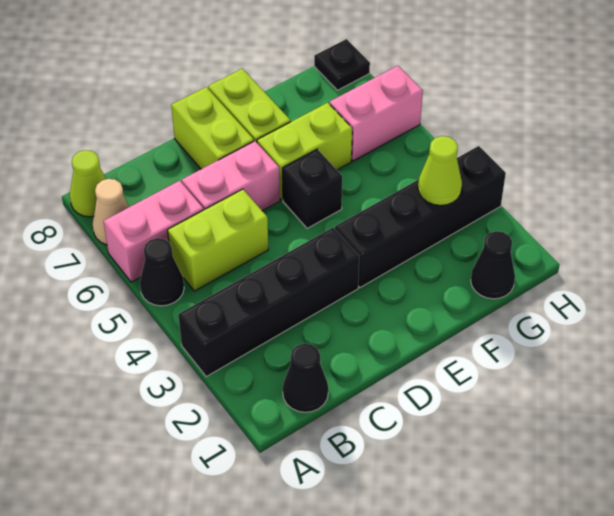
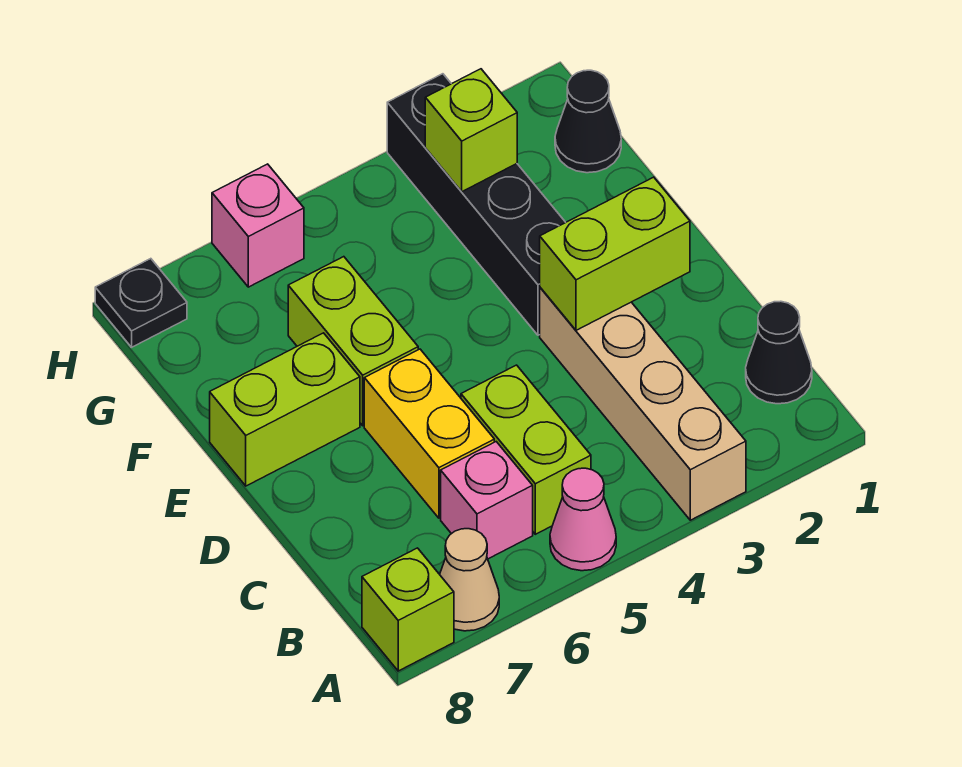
black 1x4 brick [178,227,360,377] -> tan 1x4 brick [540,288,746,520]
black 1x1 cone [140,238,184,306] -> pink 1x1 cone [550,468,616,571]
pink 1x2 brick [104,181,203,282] -> pink 1x1 brick [441,442,533,559]
lime 1x1 cone [70,150,106,217] -> lime 1x1 brick [362,548,454,671]
pink 1x2 brick [182,141,280,211] -> yellow 1x2 brick [364,349,494,518]
lime 1x2 brick [171,87,254,169] -> lime 1x2 brick moved to [540,177,690,330]
black 1x1 brick [282,149,342,228] -> none
lime 1x1 cone [418,136,462,205] -> lime 1x1 brick [425,69,517,192]
pink 1x2 brick [329,66,423,161] -> pink 1x1 brick [212,164,304,287]

